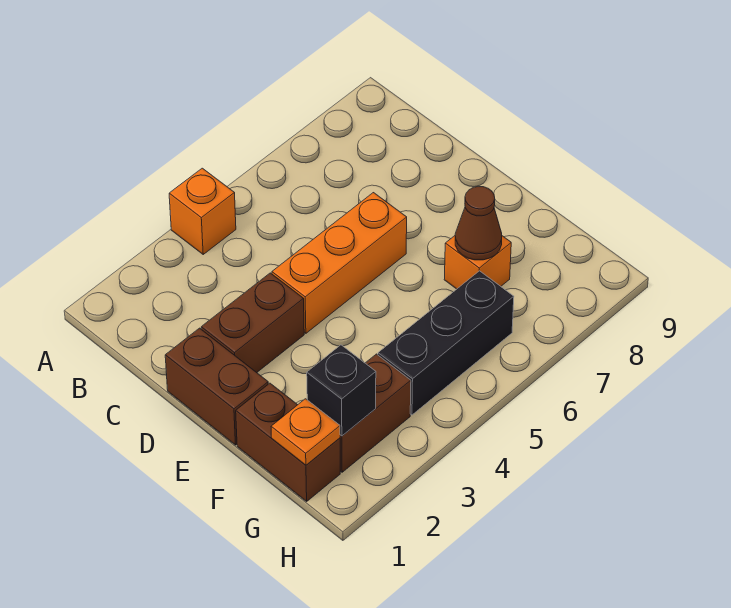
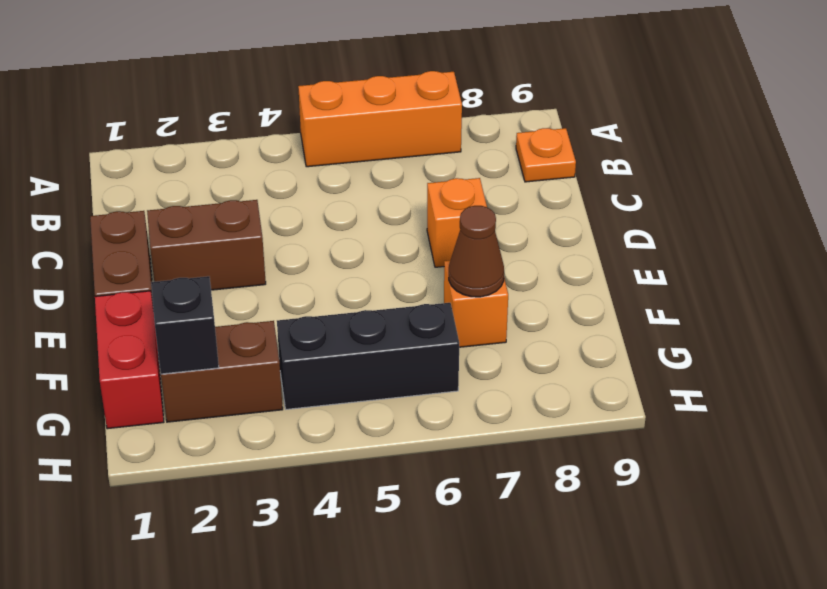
orange 1x1 brick [169,168,236,254] -> orange 1x1 brick moved to [427,178,487,267]
orange 1x3 brick [272,193,407,333] -> orange 1x3 brick moved to [298,71,462,167]
brown 1x2 brick [236,383,340,501] -> red 1x2 brick [95,291,164,429]
orange 1x1 plate [271,399,340,465] -> orange 1x1 plate moved to [516,128,576,182]

